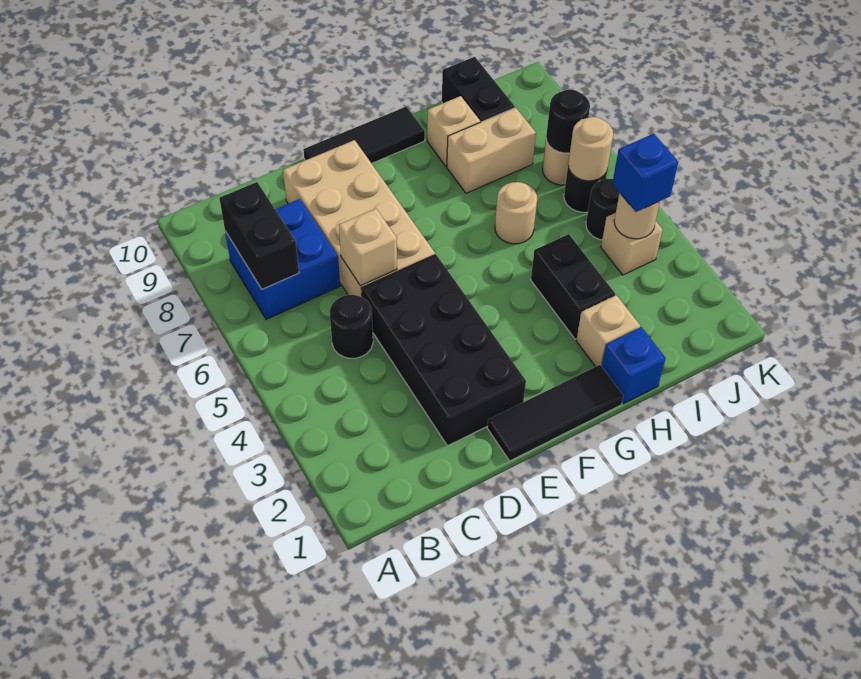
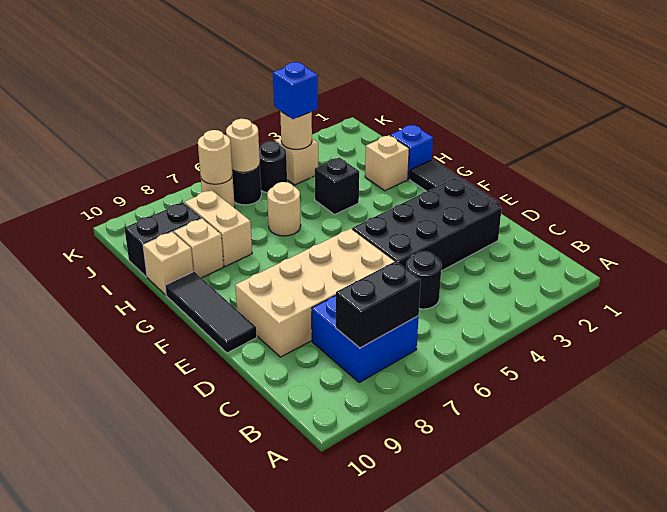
tan 1x1 brick [339,209,397,286] -> tan 1x1 brick moved to [143,232,193,295]
black 1x2 brick [531,234,615,339] -> black 1x1 brick [315,157,359,215]
black 1x1 round brick [546,90,590,153] -> tan 1x1 round brick [198,130,233,184]

